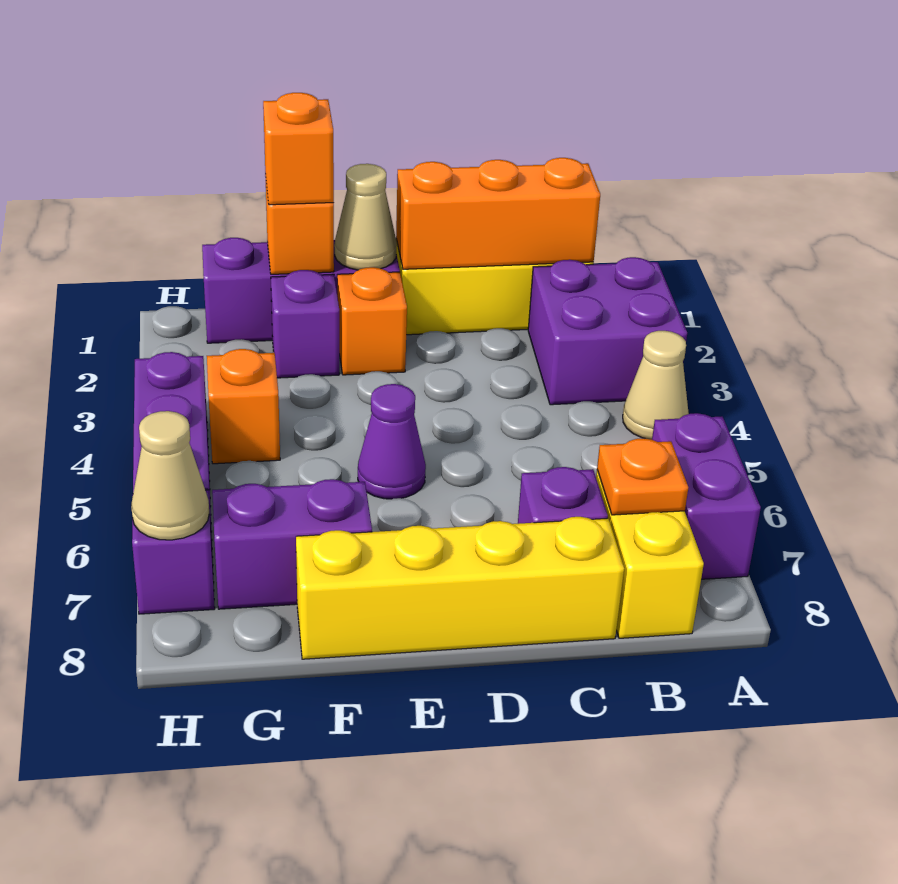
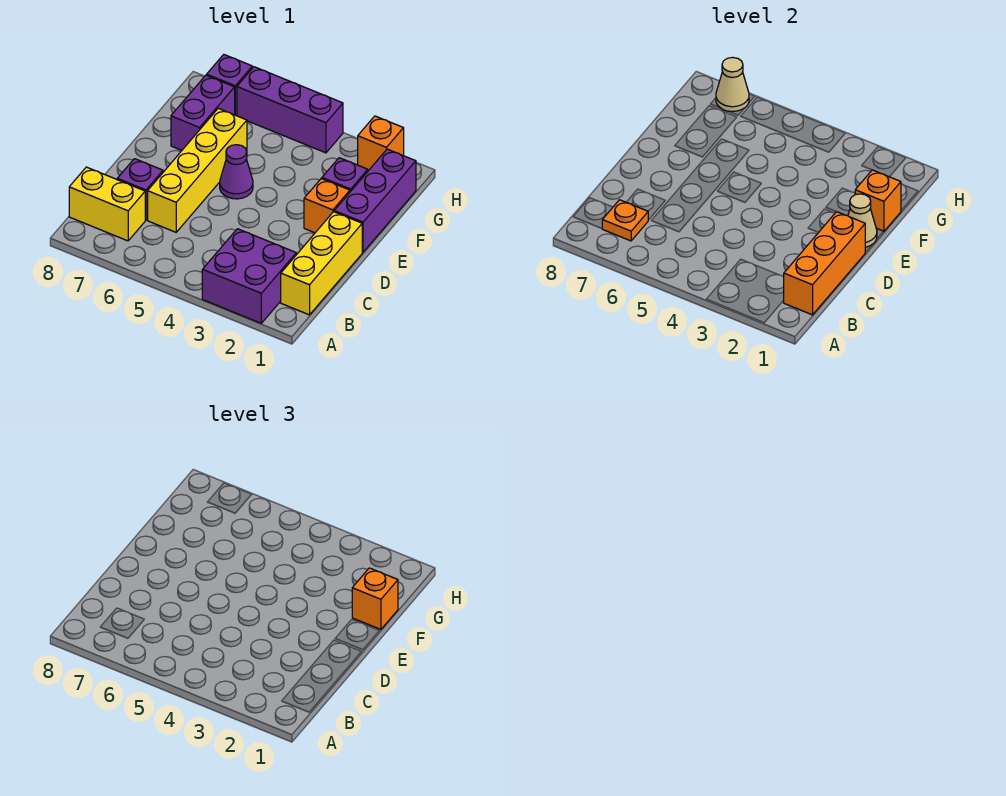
tan 1x1 cone [623,331,689,440] -> none
purple 1x2 brick [652,413,761,579] -> none
yellow 1x4 brick [296,517,624,659] -> yellow 1x4 brick moved to [148,108,247,232]
orange 1x1 brick [207,349,280,464] -> orange 1x1 brick moved to [358,116,404,170]

